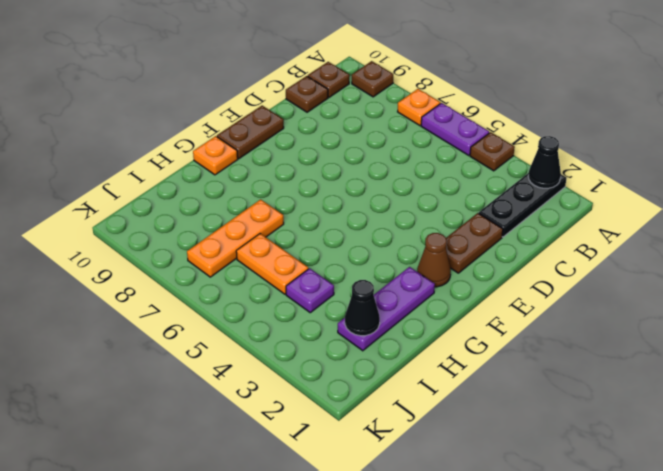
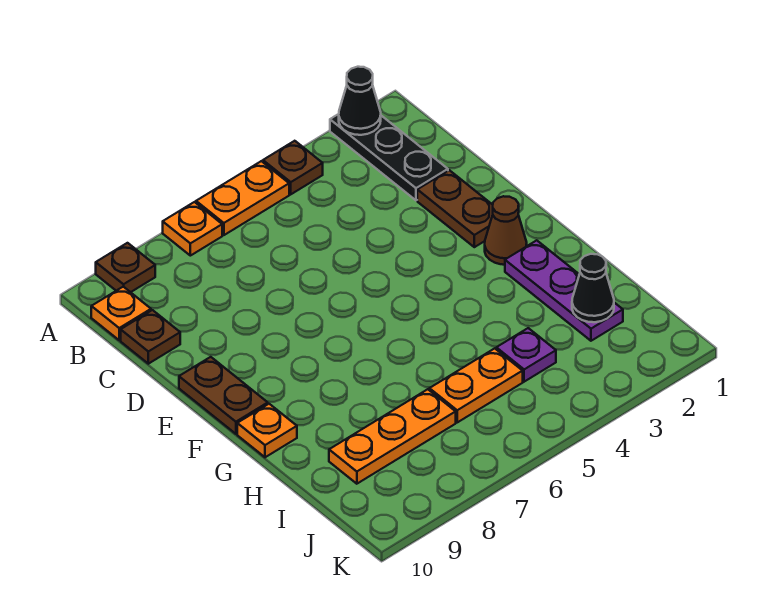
purple 1x2 plate [421,103,489,155] -> orange 1x2 plate [196,161,289,235]
brown 1x1 plate [308,62,350,97] -> orange 1x1 plate [91,287,151,340]
orange 1x3 plate [187,199,284,277] -> orange 1x3 plate turned to [329,389,456,484]

